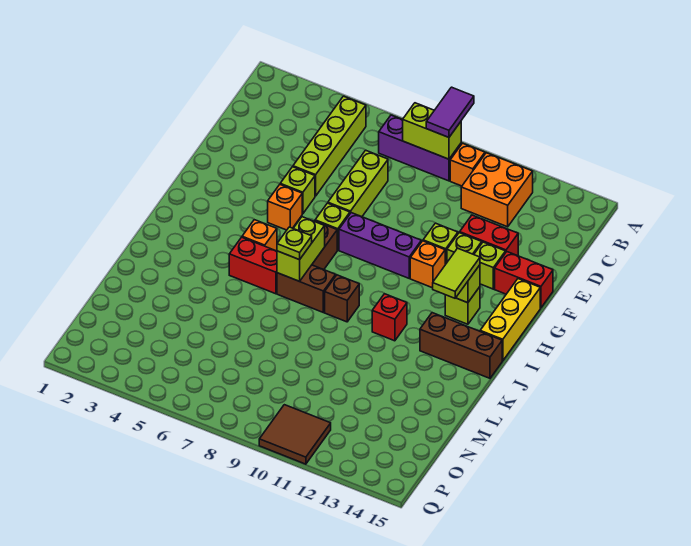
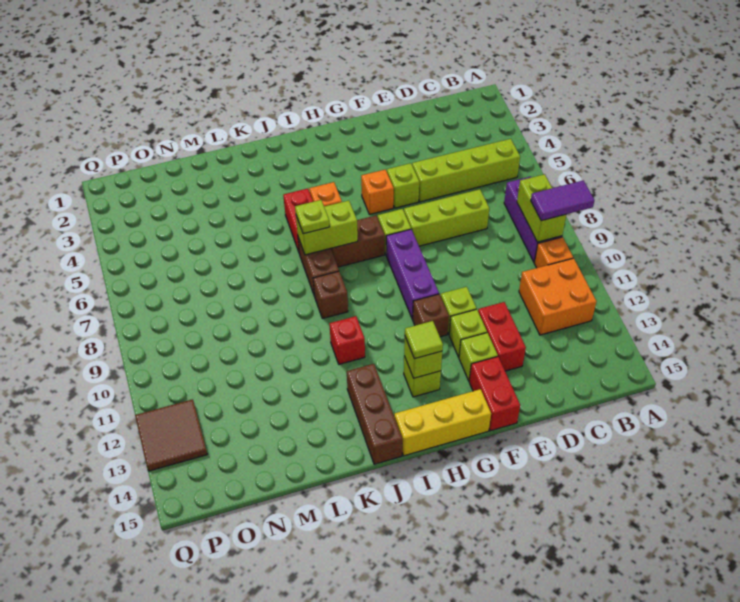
orange 1x1 brick [410,241,445,288] -> brown 1x1 brick [413,294,449,337]
lime 1x2 tile [433,248,480,298] -> lime 1x1 tile [405,321,443,359]
brown 2x2 tile [259,405,331,464] -> brown 2x2 tile moved to [135,399,207,471]

